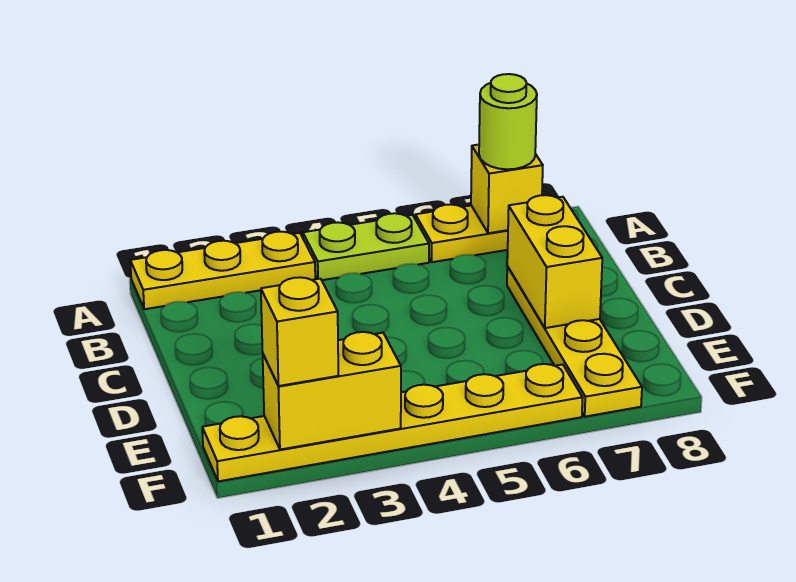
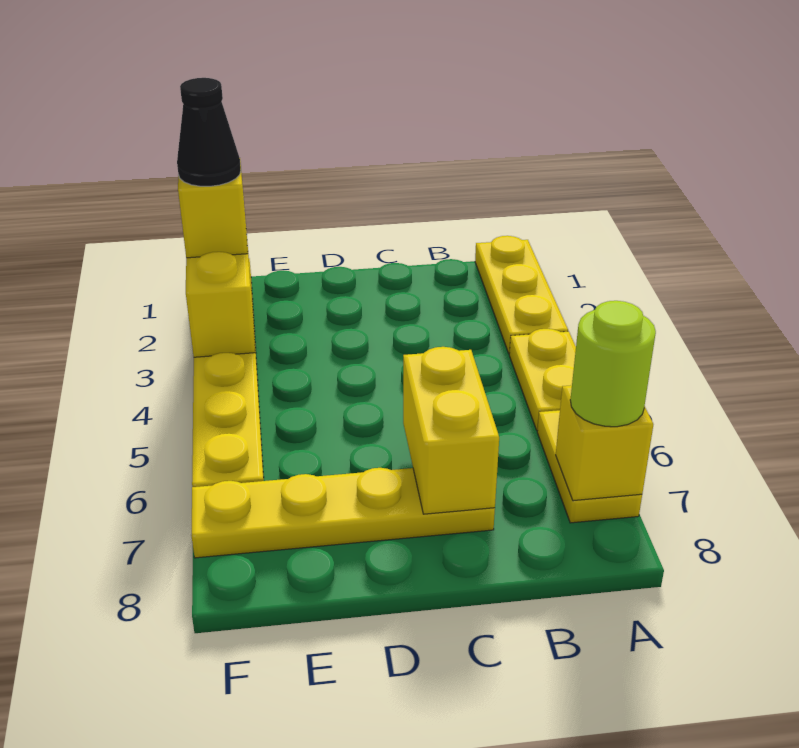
lime 1x2 plate [303,213,429,280] -> yellow 1x2 plate [509,329,576,431]
yellow 1x2 brick [507,195,602,328] -> yellow 1x2 brick turned to [403,347,499,514]
none -> black 1x1 cone [177,78,241,186]

